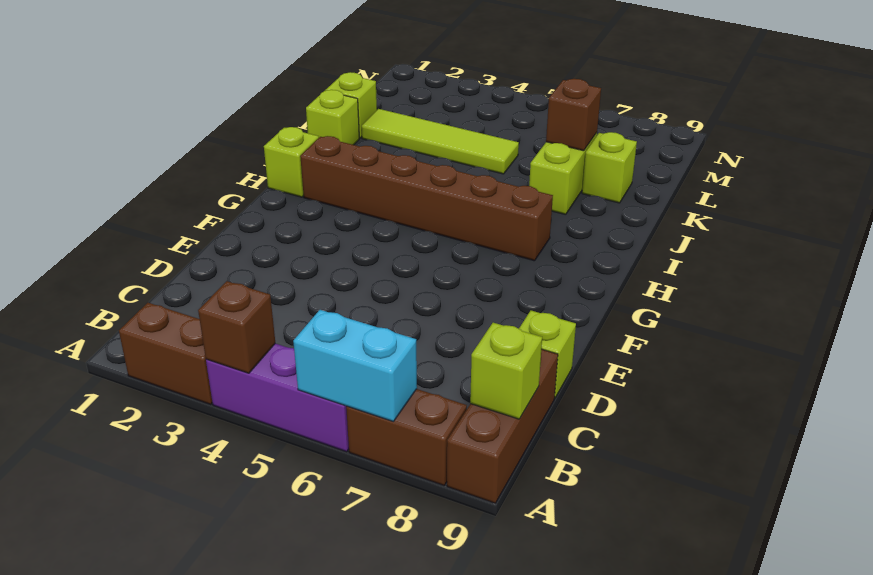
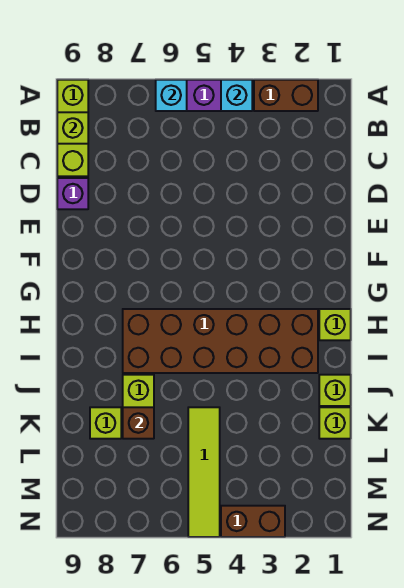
brown 1x1 brick [198,281,275,373] -> cyan 1x1 brick [221,80,252,111]
cyan 1x2 brick [293,310,417,422] -> cyan 1x1 brick [156,80,187,111]
brown 1x2 brick [346,389,467,485] -> brown 1x2 brick moved to [221,506,285,537]
brown 1x3 brick [447,349,558,503] -> lime 1x3 brick [57,80,88,176]
lime 1x1 brick [519,311,576,398] -> purple 1x1 brick [57,178,88,209]
brown 1x6 brick [300,136,553,261] -> brown 2x6 brick [123,309,318,373]
lime 1x4 tile [361,109,519,174] -> lime 1x4 tile turned to [188,407,220,537]

